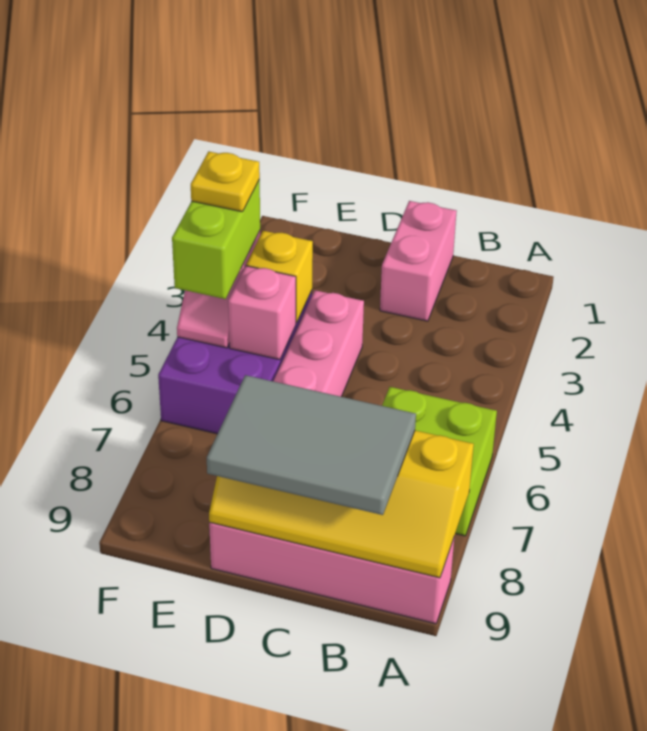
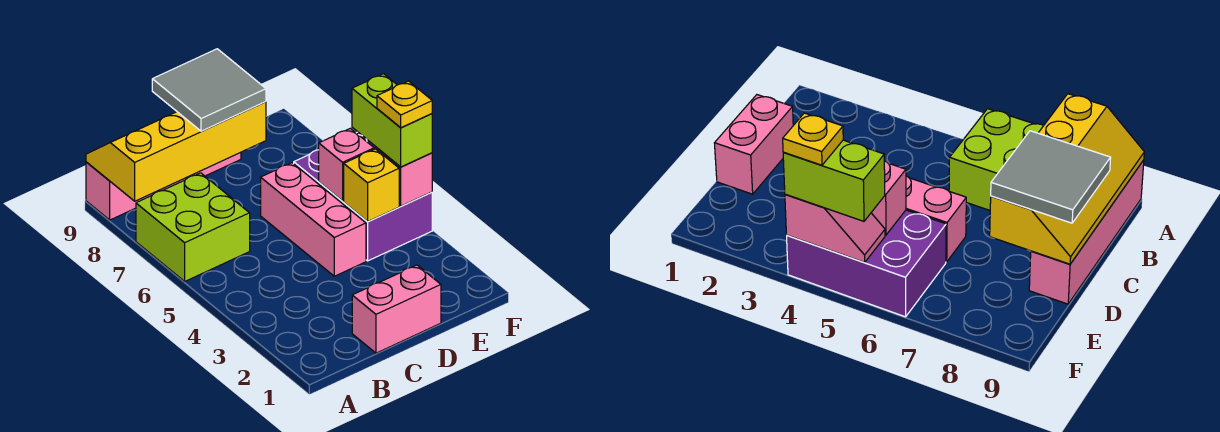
grey 2x3 tile [207,375,416,515] -> grey 2x2 tile [152,49,266,131]
pink 1x2 brick [380,201,457,321] -> pink 1x2 brick turned to [352,265,441,353]

